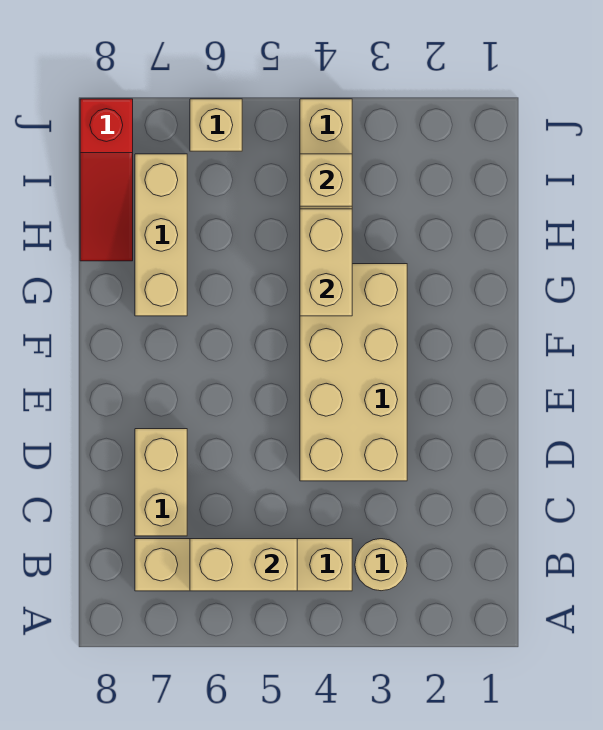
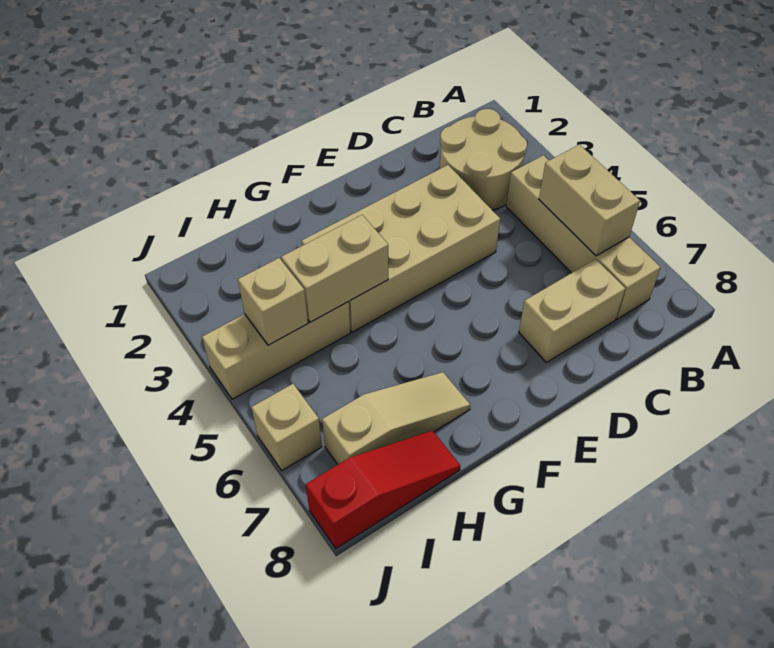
tan 1x1 round brick [355,539,407,591] -> tan 2x2 round brick [440,109,527,210]
tan 1x3 brick [135,154,187,316] -> tan 1x3 slope [322,372,470,464]

